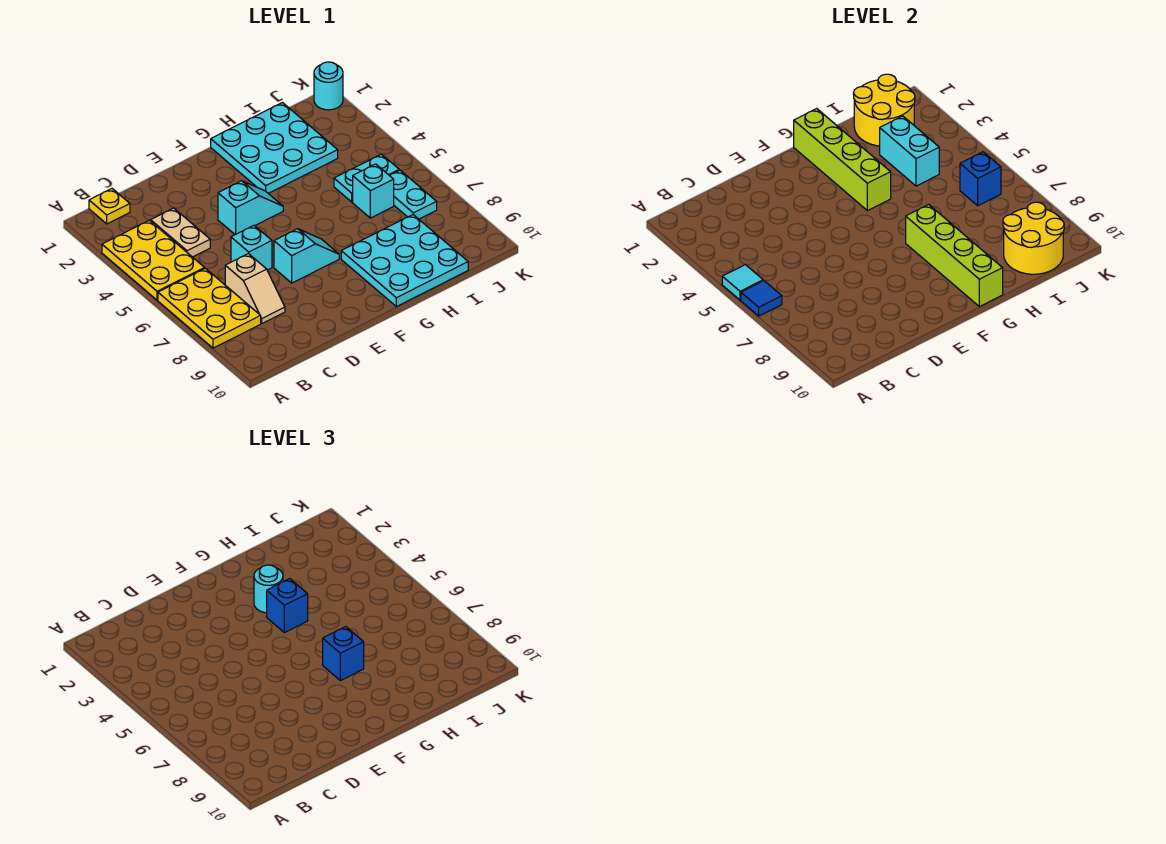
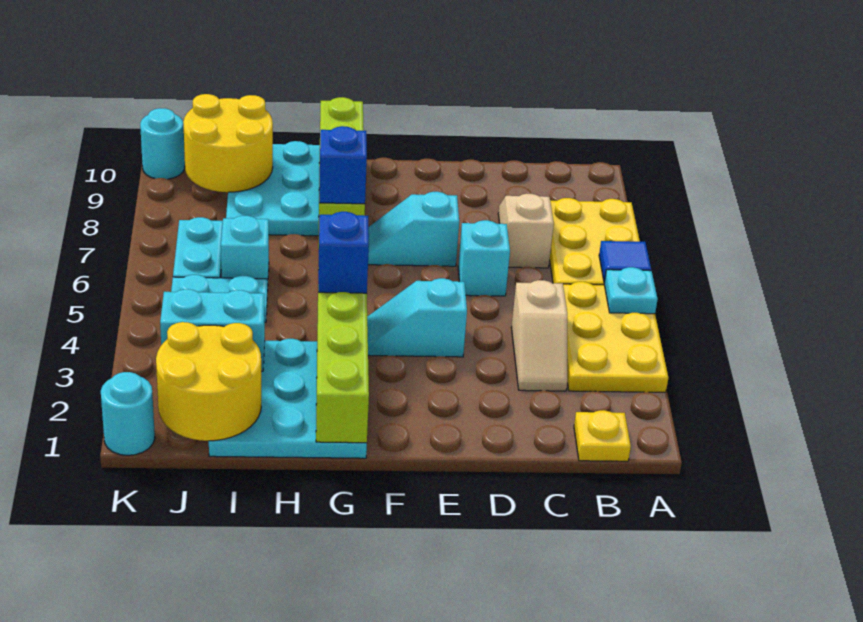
cyan 1x1 tile [722,265,764,300] -> cyan 1x1 plate [604,267,658,314]
tan 1x2 plate [151,208,210,257] -> tan 1x2 slope [511,280,567,391]
cyan 1x1 round brick [254,565,283,613] -> cyan 1x1 round brick moved to [140,108,185,179]
cyan 1x2 brick [880,116,939,186] -> cyan 1x2 brick turned to [160,289,265,371]
blue 1x1 brick [960,152,1001,206] -> none

